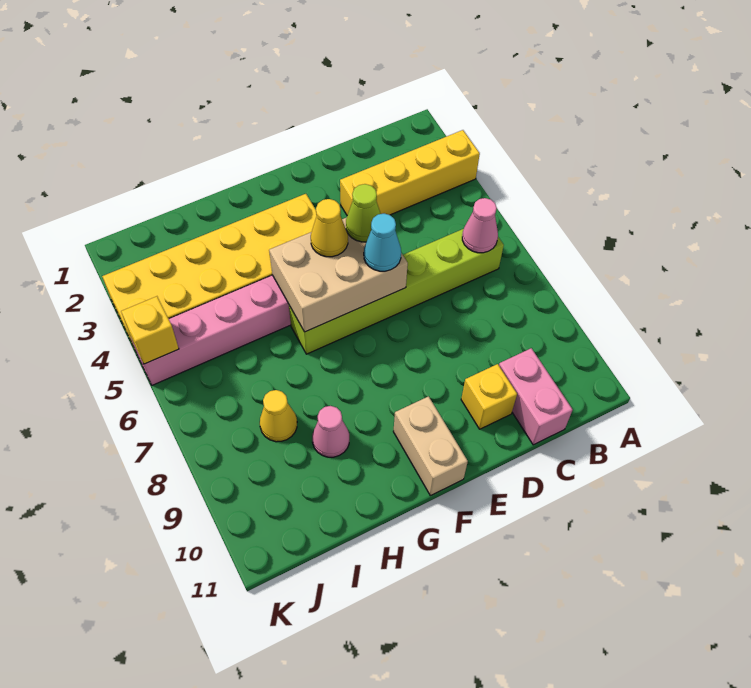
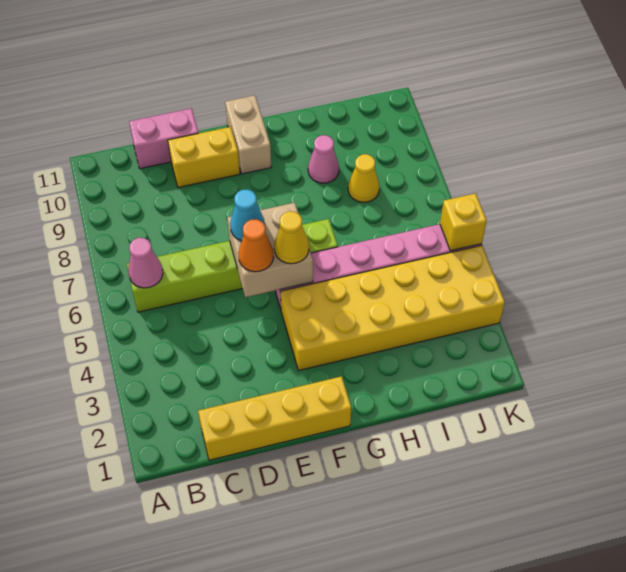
yellow 1x4 brick [340,130,480,216] -> yellow 1x4 brick moved to [198,376,351,460]
pink 1x2 brick [499,348,573,445] -> pink 1x2 brick turned to [129,108,198,169]
yellow 1x1 brick [461,364,517,429] -> yellow 1x2 brick [168,127,240,188]
tan 2x3 brick [269,218,408,332] -> tan 2x2 brick [227,203,313,297]
lime 1x1 cone [346,184,381,242] -> orange 1x1 cone [238,220,274,272]

